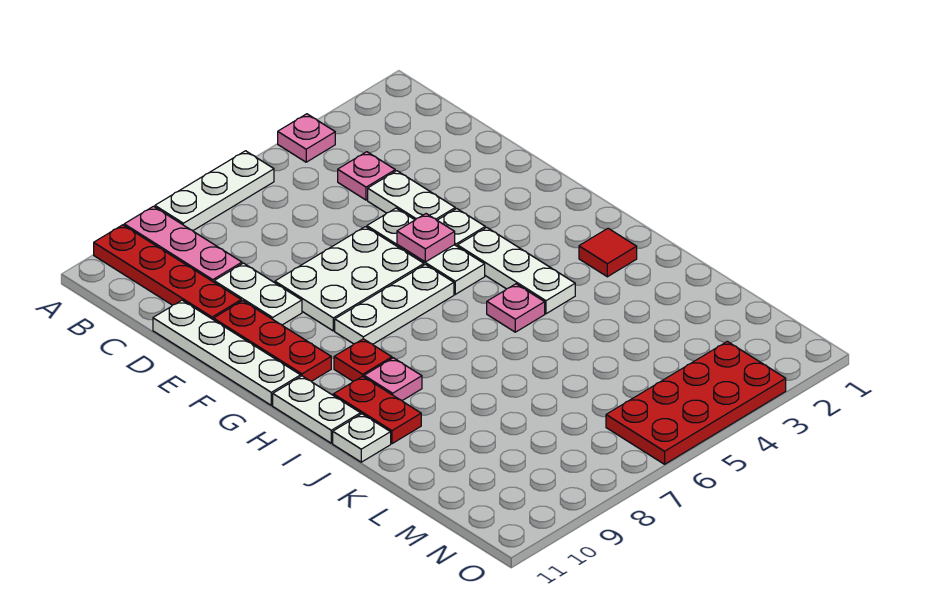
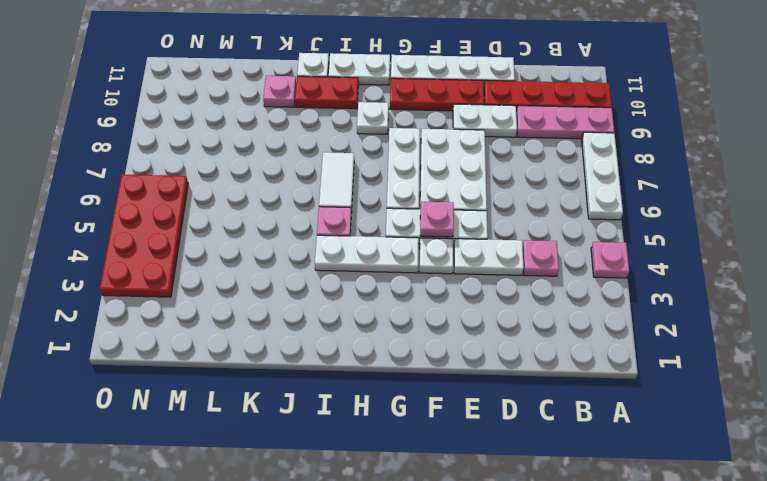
red 1x1 plate [334,339,392,381] -> white 1x1 plate [357,102,389,134]
red 1x1 tile [579,228,637,277] -> none
none -> white 1x2 tile [319,152,354,213]
pink 1x1 plate [364,358,422,401] -> pink 1x1 plate moved to [263,76,296,107]

